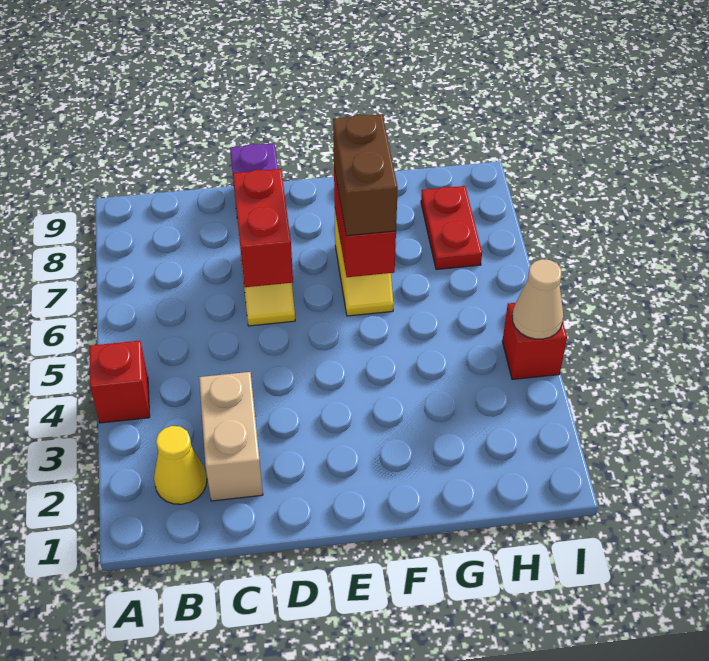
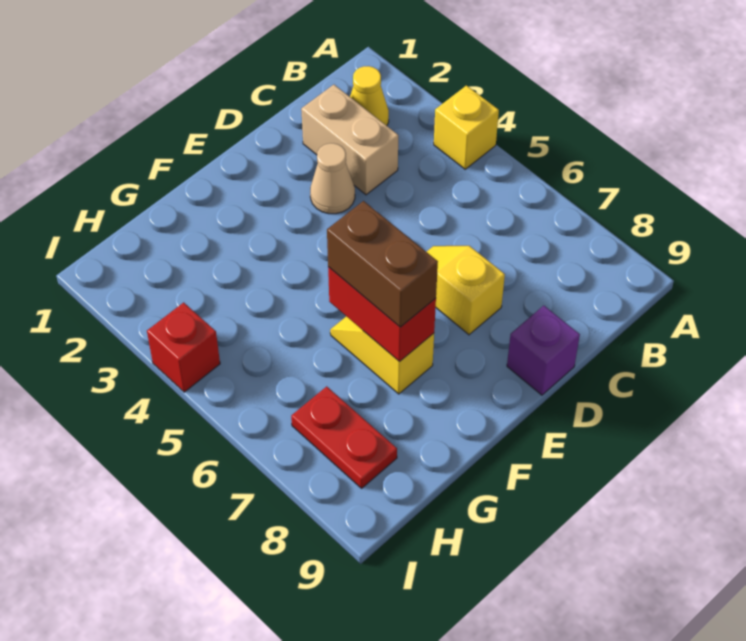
red 1x1 brick [90,341,150,423] -> yellow 1x1 brick [434,86,499,169]
red 1x2 brick [233,169,293,287] -> none
tan 1x1 cone [512,259,563,339] -> tan 1x1 cone moved to [310,143,355,214]

